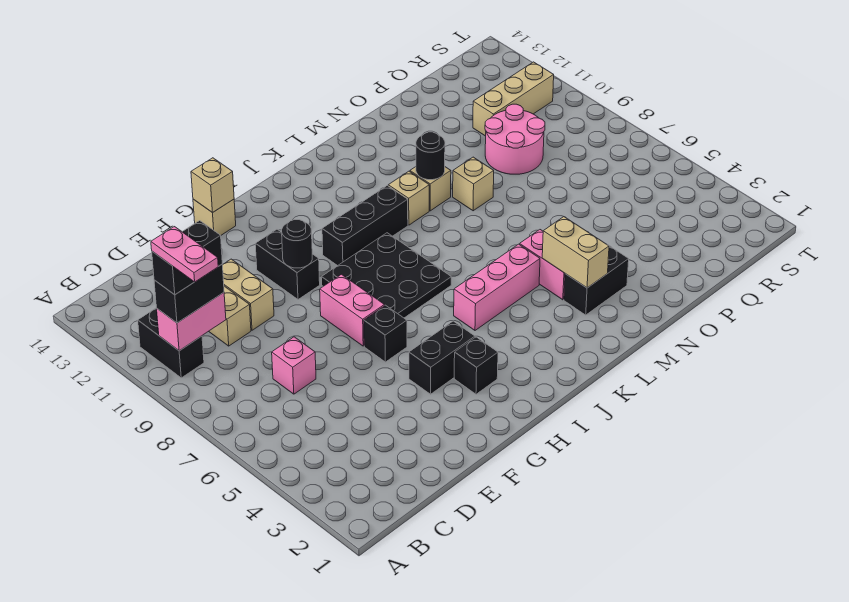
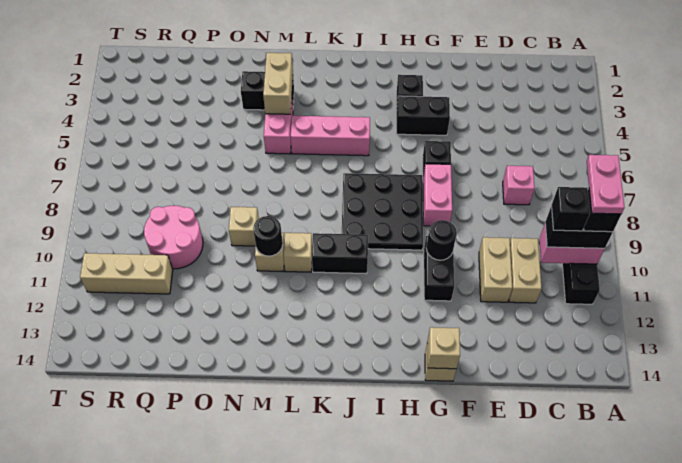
black 1x3 brick [322,186,408,266] -> black 1x2 brick [312,233,368,274]

